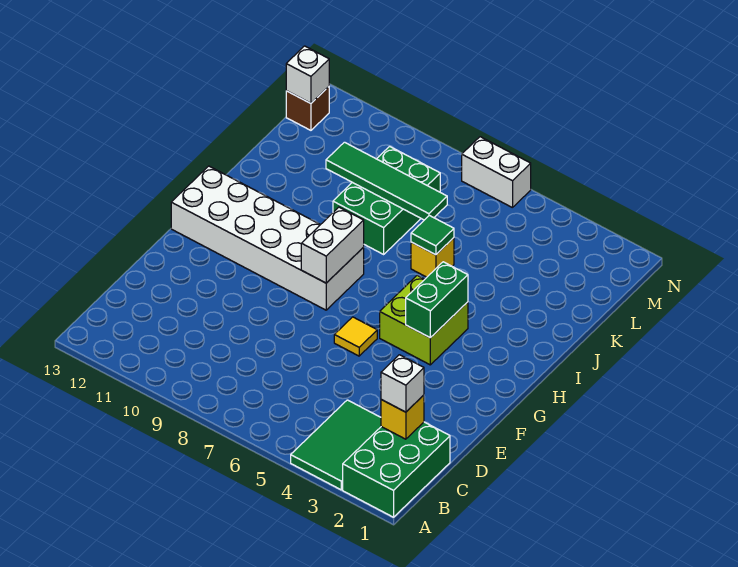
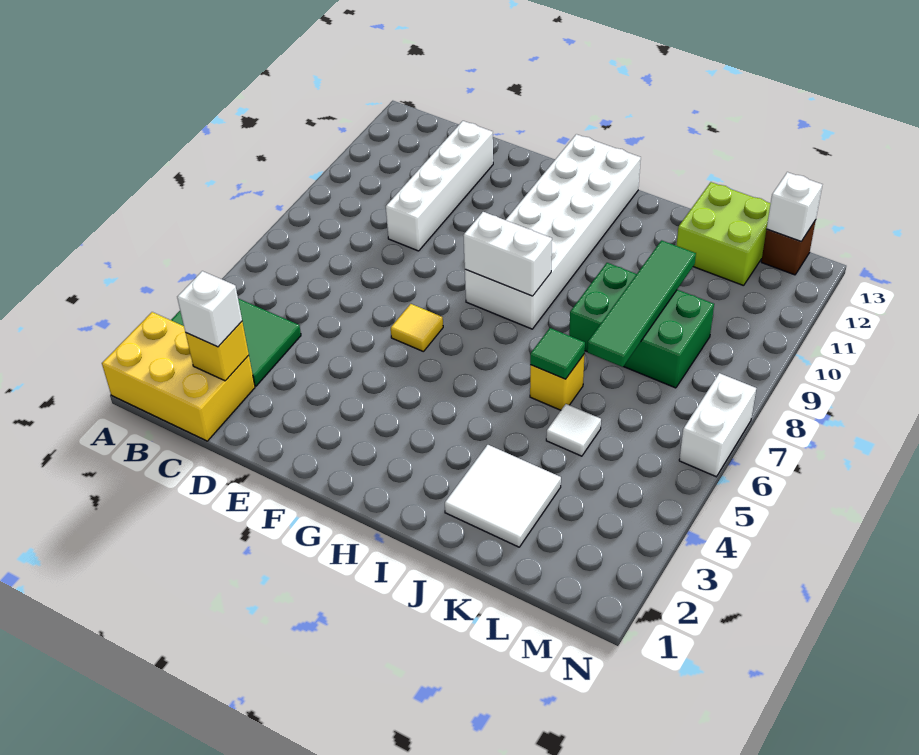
green 2x3 brick [343,422,450,517] -> yellow 2x3 brick [102,312,255,441]
none -> white 1x4 brick [386,121,493,251]
lime 2x2 brick [380,275,468,365] -> lime 2x2 brick moved to [676,182,771,286]
green 1x2 brick [406,262,468,338] -> none
none -> white 2x2 tile [445,445,561,547]
none -> white 1x1 tile [546,404,601,456]

